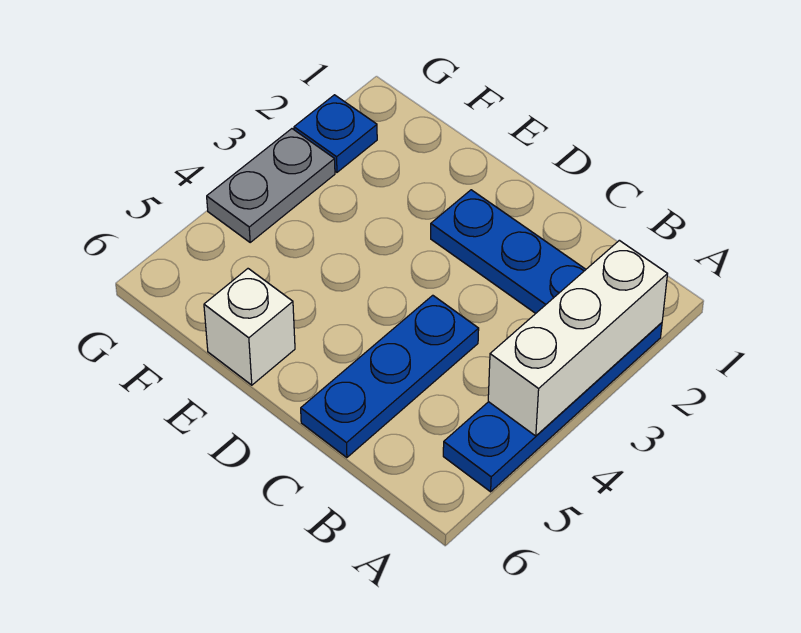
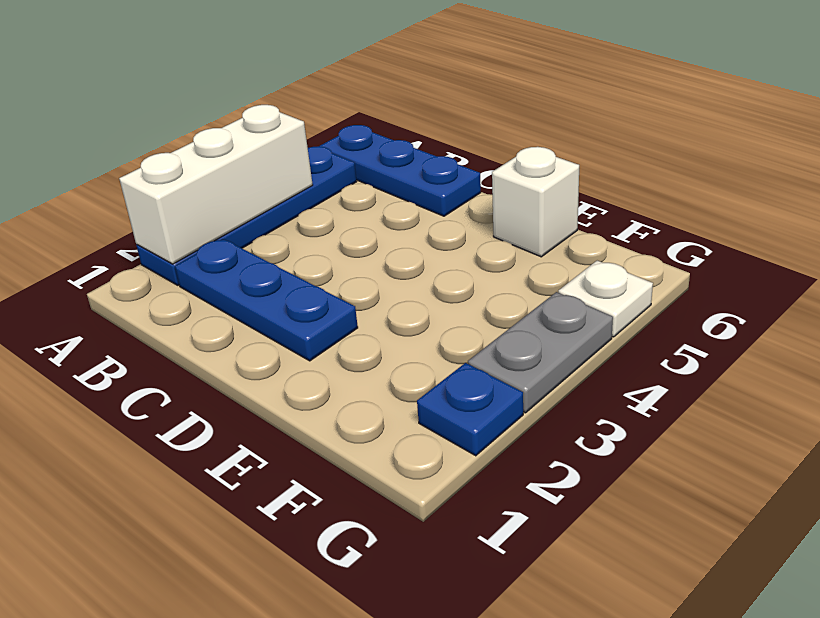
blue 1x3 plate [301,295,479,458] -> blue 1x3 plate turned to [320,125,481,216]
none -> white 1x1 plate [558,261,653,337]

